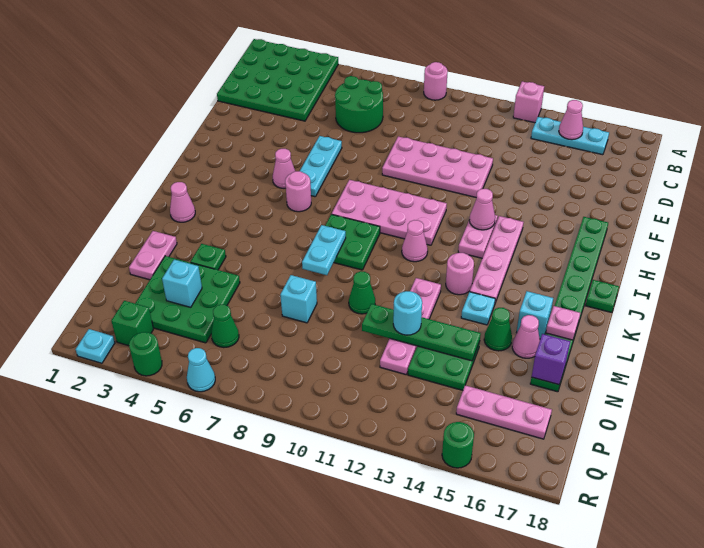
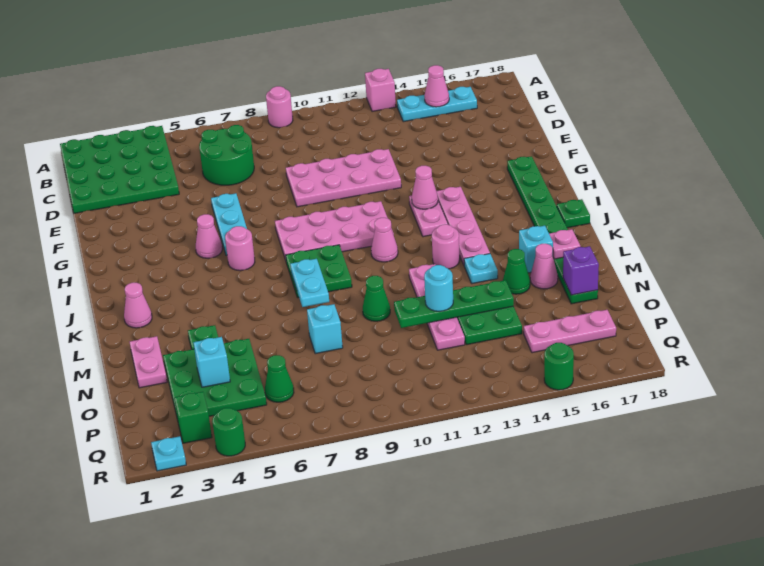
cyan 1x1 cone [187,348,215,392] -> none

